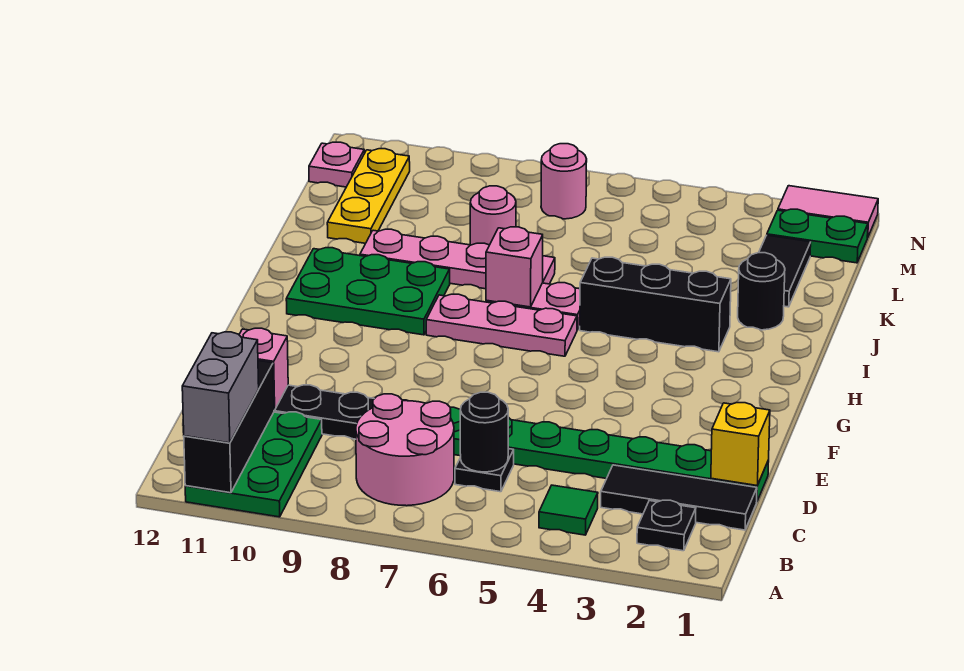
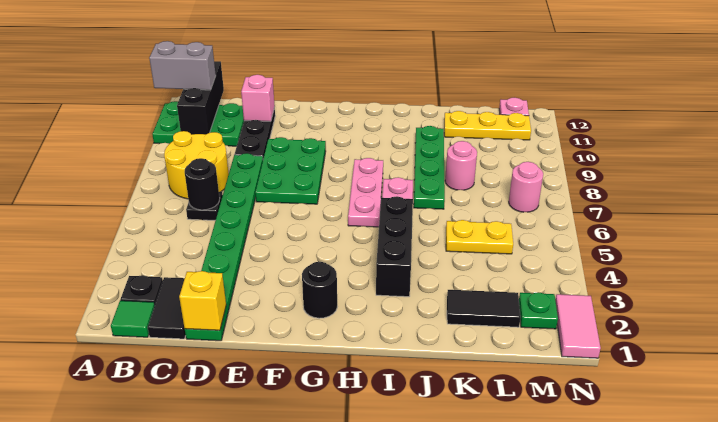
black 1x3 brick [184,360,274,493] -> black 1x3 brick turned to [177,61,224,134]
green 1x1 tile [539,485,598,535] -> green 1x1 tile moved to [111,301,155,337]
pink 2x2 round brick [356,394,454,506] -> yellow 2x2 round brick [164,131,229,199]
black 1x3 tile [601,465,757,530] -> black 1x2 tile [148,277,186,339]
green 2x3 plate [286,248,450,335] -> green 2x3 plate moved to [255,137,326,204]
pink 1x1 brick [486,227,543,307] -> none
black 1x1 round brick [738,253,785,330] -> black 1x1 round brick moved to [302,262,337,318]
pink 1x4 plate [360,229,555,289] -> green 1x4 plate [414,126,445,209]
none -> yellow 1x2 plate [446,220,513,254]
green 1x2 plate [767,209,868,263] -> green 1x1 plate [519,292,558,329]

